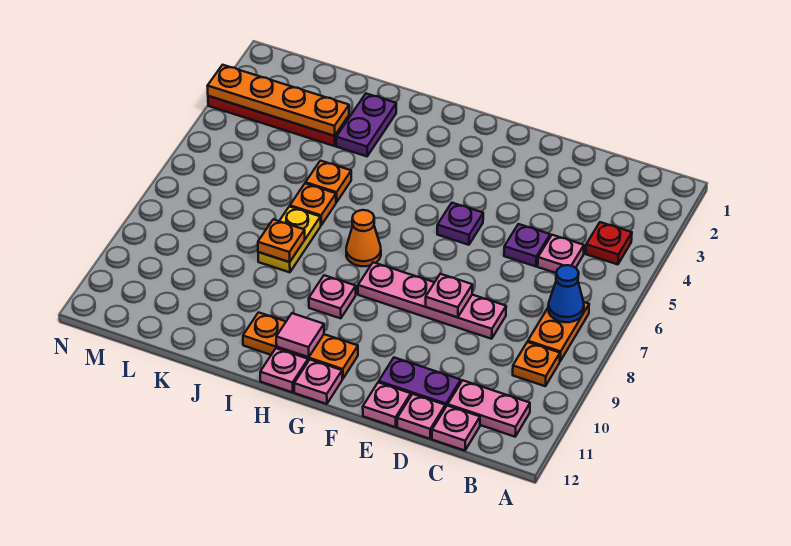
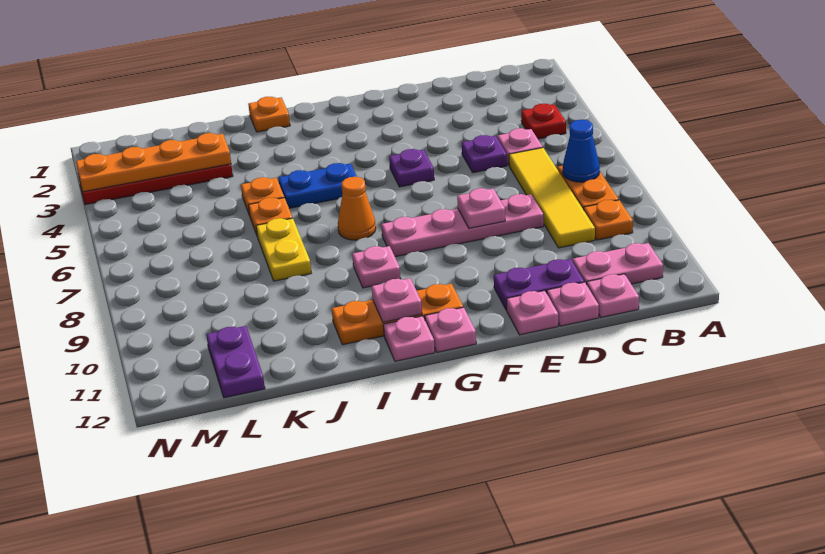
none -> yellow 1x4 tile [509,148,595,248]
none -> blue 1x2 plate [278,163,357,208]
pink 1x1 tile [276,313,324,357] -> pink 1x1 plate [372,278,422,322]
purple 1x2 plate [336,94,396,156] -> purple 1x2 plate moved to [206,326,265,398]
orange 1x1 plate [258,219,305,262] -> orange 1x1 plate moved to [248,97,290,132]

